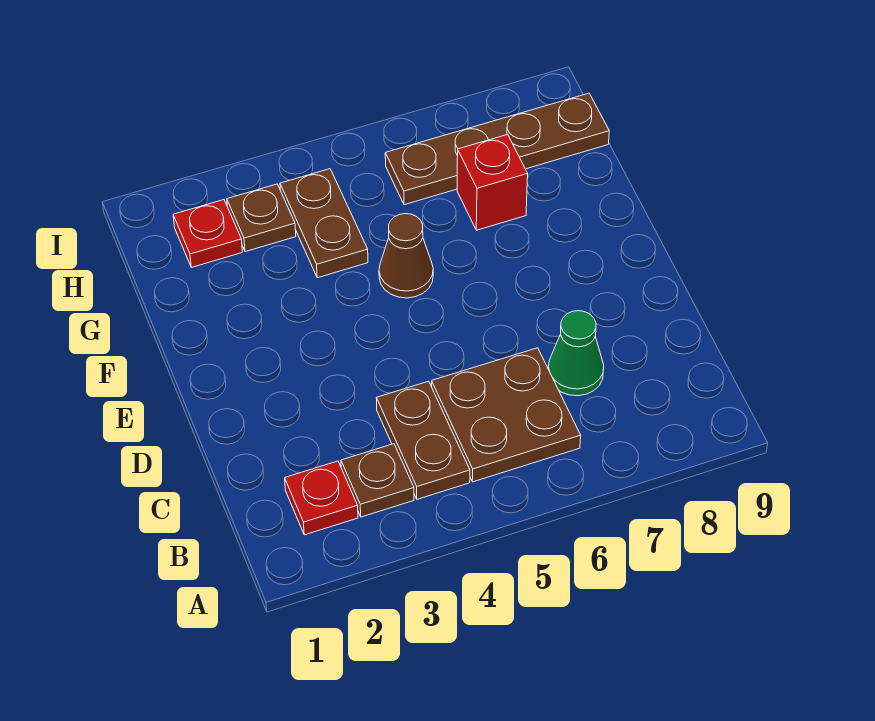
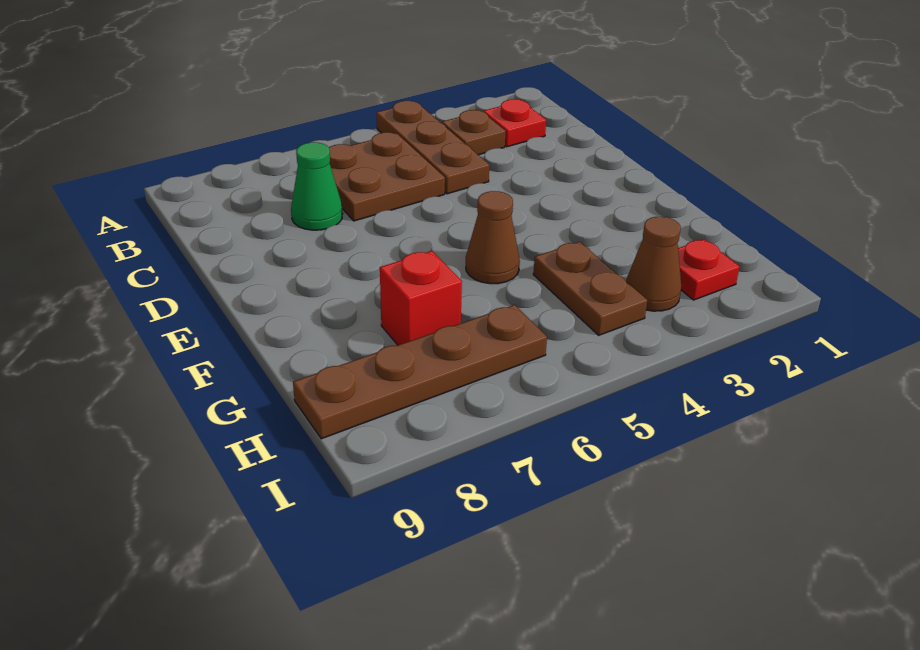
brown 1x2 plate [376,381,470,499] -> brown 1x3 plate [376,101,489,194]
brown 1x1 plate [227,184,296,252] -> brown 1x1 cone [626,217,681,311]

